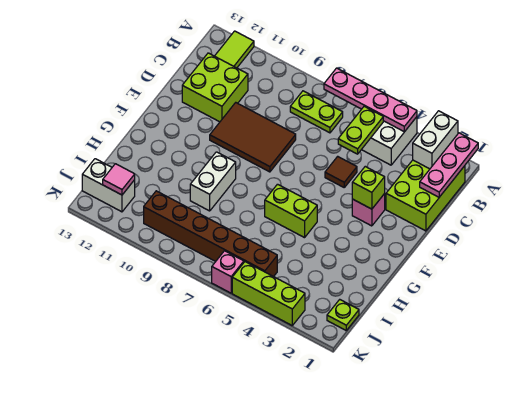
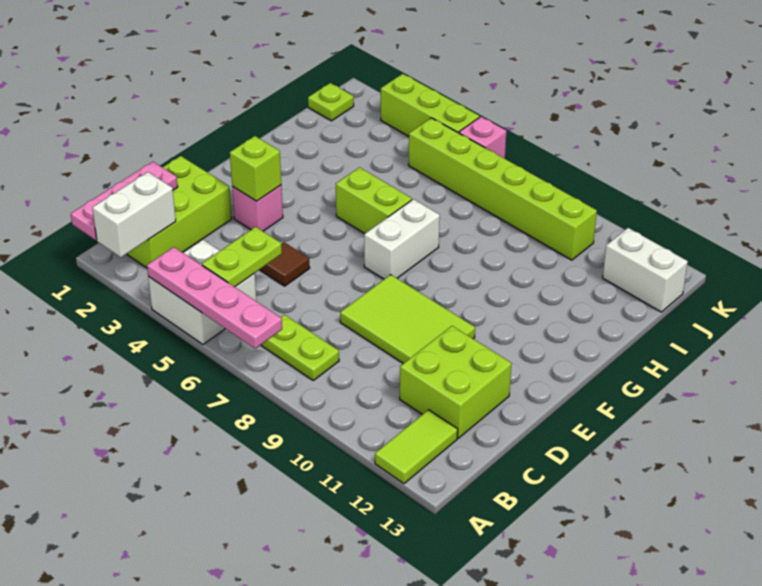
brown 2x3 tile [210,103,296,172] -> lime 2x3 tile [340,275,475,364]
white 1x2 brick [190,152,236,211] -> white 1x2 brick moved to [364,199,440,279]
brown 1x6 brick [144,191,277,277] -> lime 1x6 brick [409,118,597,260]
pink 1x1 tile [103,164,135,195] -> none

